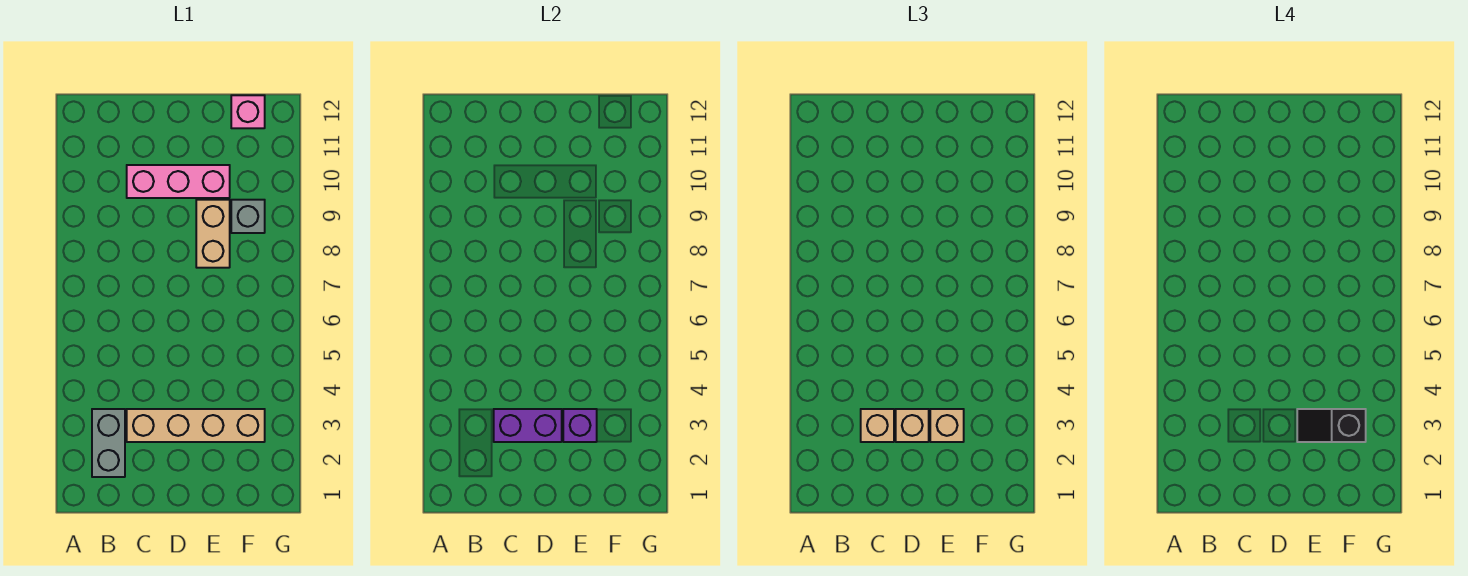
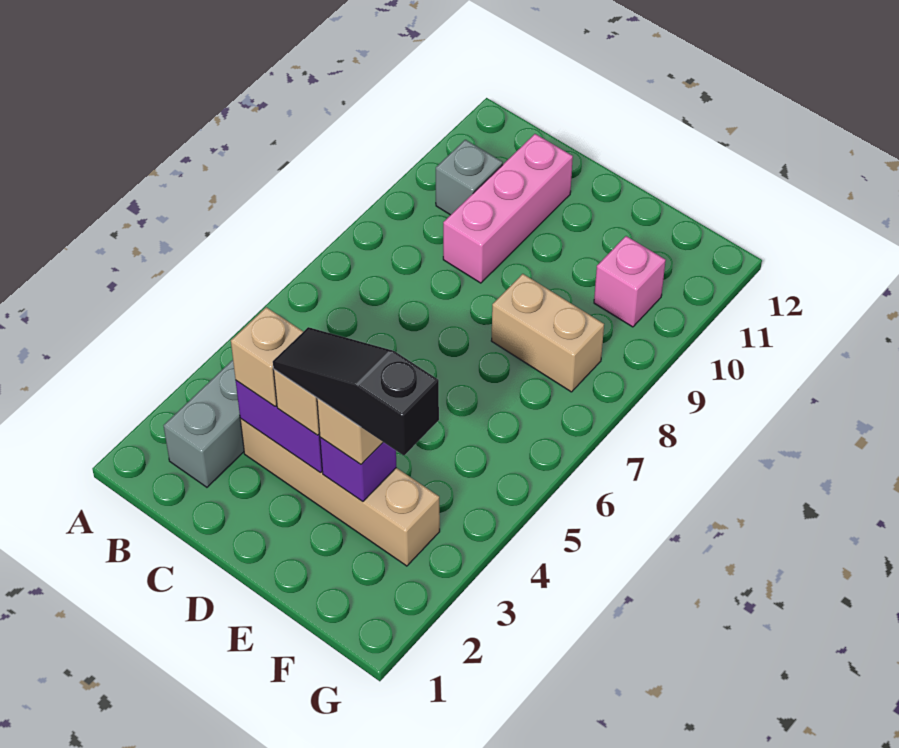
pink 1x3 brick [127,165,230,198] -> pink 1x3 brick turned to [443,134,573,283]
black 1x2 slope [1297,409,1366,442] -> black 1x3 slope [273,327,439,456]
tan 1x2 brick [196,200,230,268] -> tan 1x2 brick turned to [491,274,604,392]
grey 1x1 brick [231,200,265,233] -> grey 1x1 brick moved to [436,140,503,215]
pink 1x1 brick [231,95,265,128] -> pink 1x1 brick moved to [594,236,666,327]

